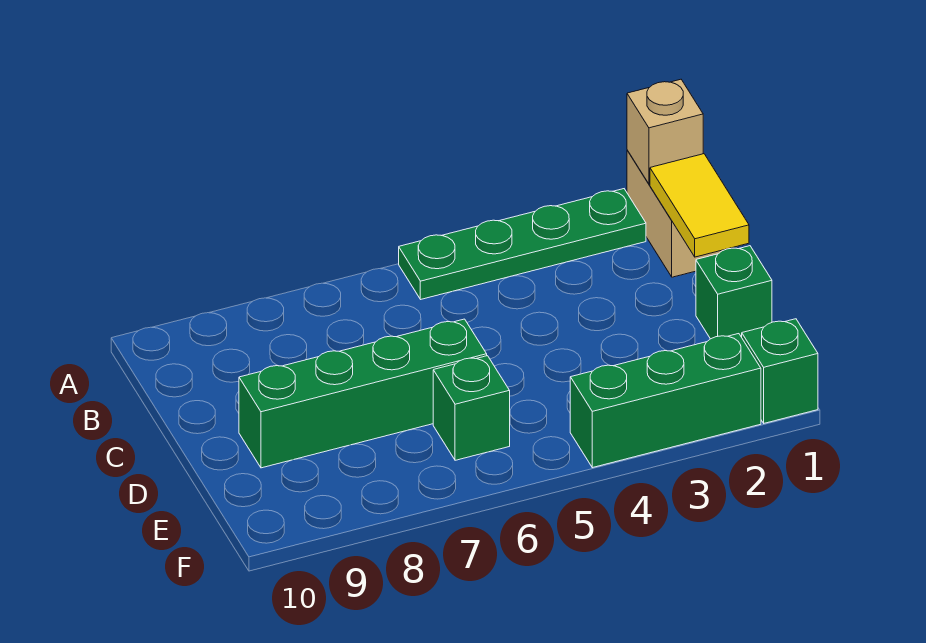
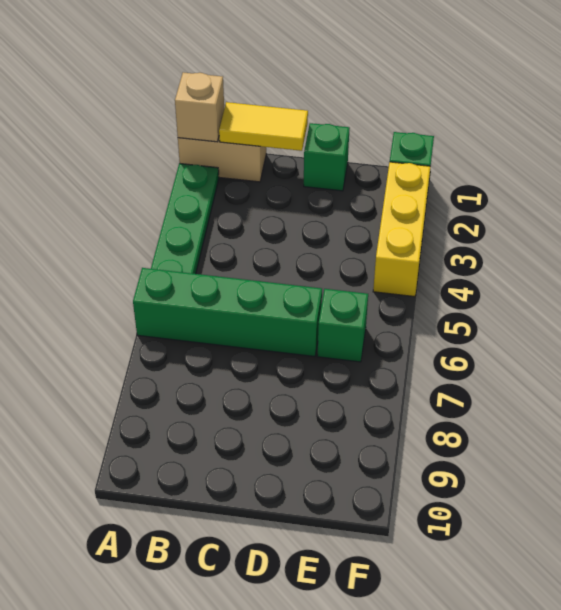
green 1x4 brick [239,319,487,468] -> green 1x4 brick turned to [133,268,322,357]
green 1x3 brick [570,334,761,468] -> yellow 1x3 brick [373,162,430,297]

